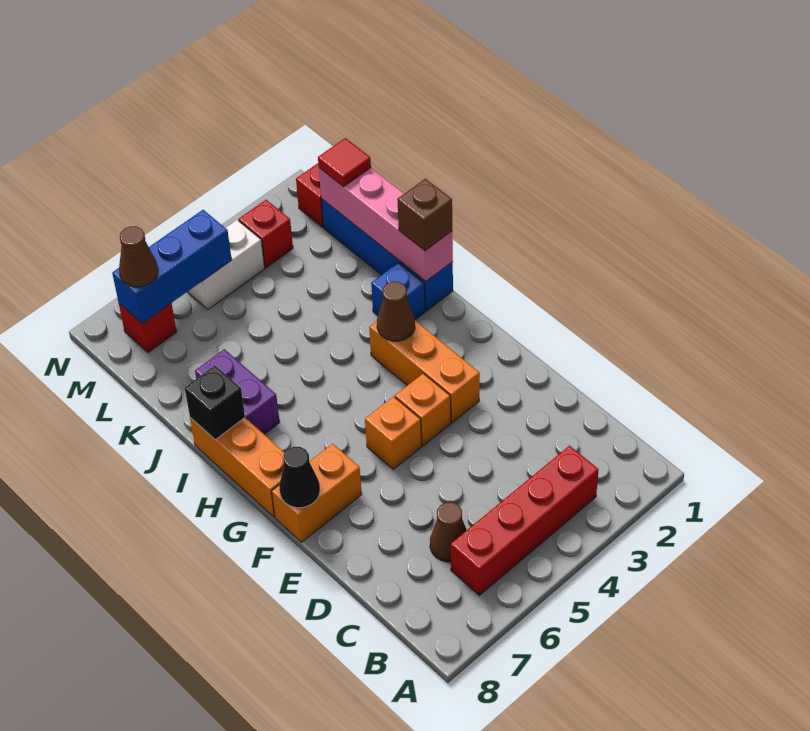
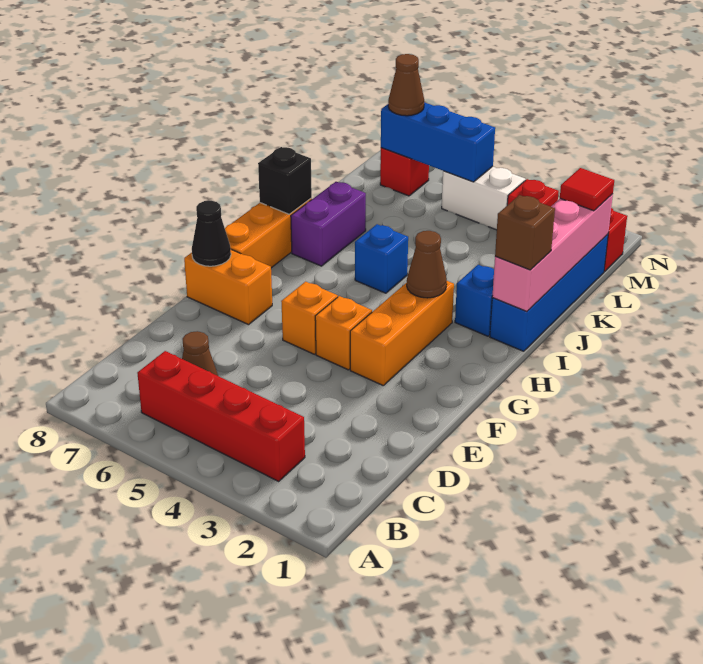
none -> blue 1x1 brick [355,224,408,293]

